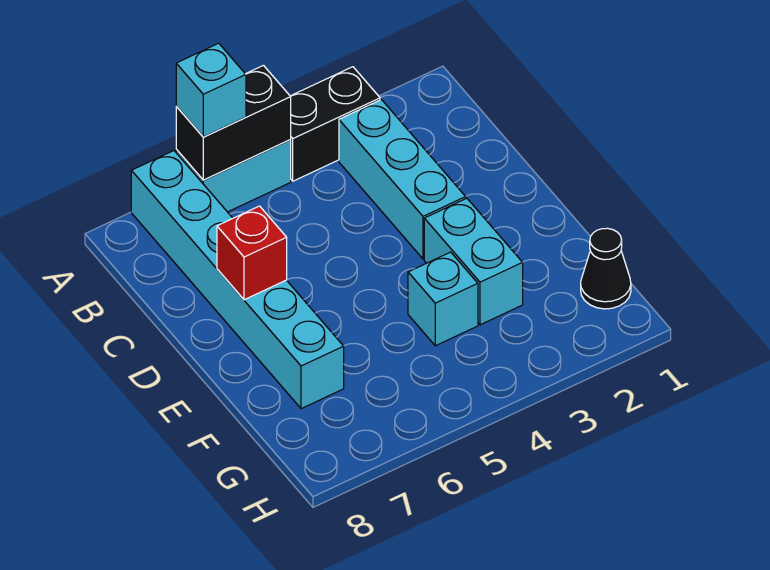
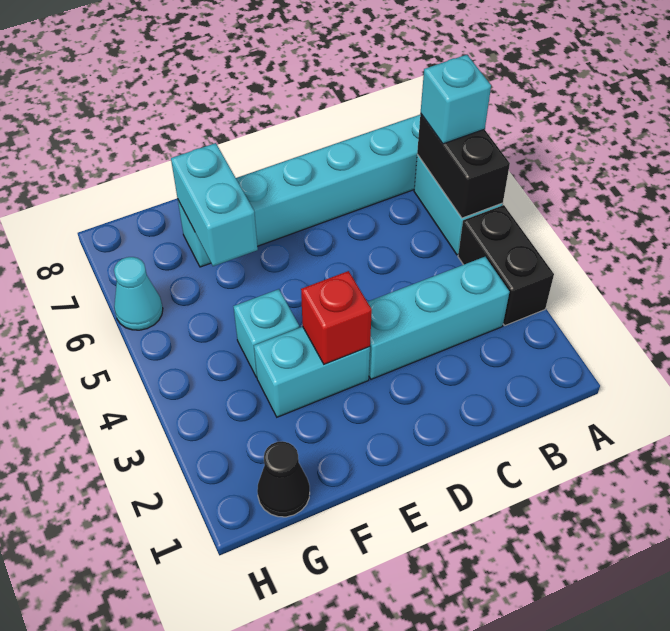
red 1x1 brick [217,206,287,300] -> red 1x1 brick moved to [301,271,372,364]
none -> cyan 1x2 brick [171,143,258,266]
none -> cyan 1x1 cone [114,257,163,330]

